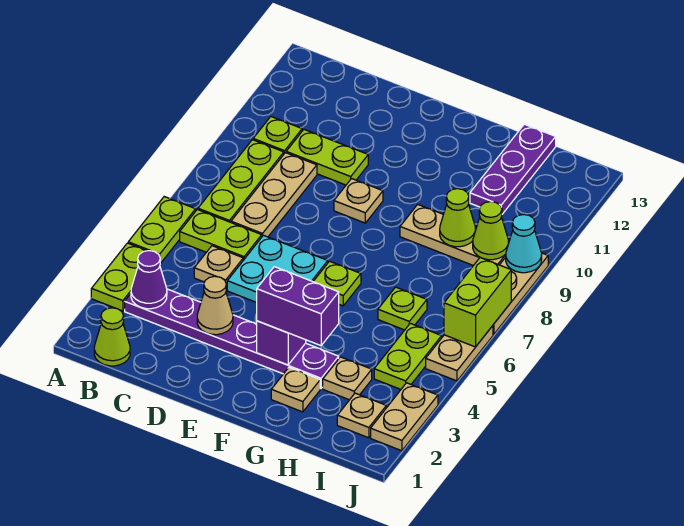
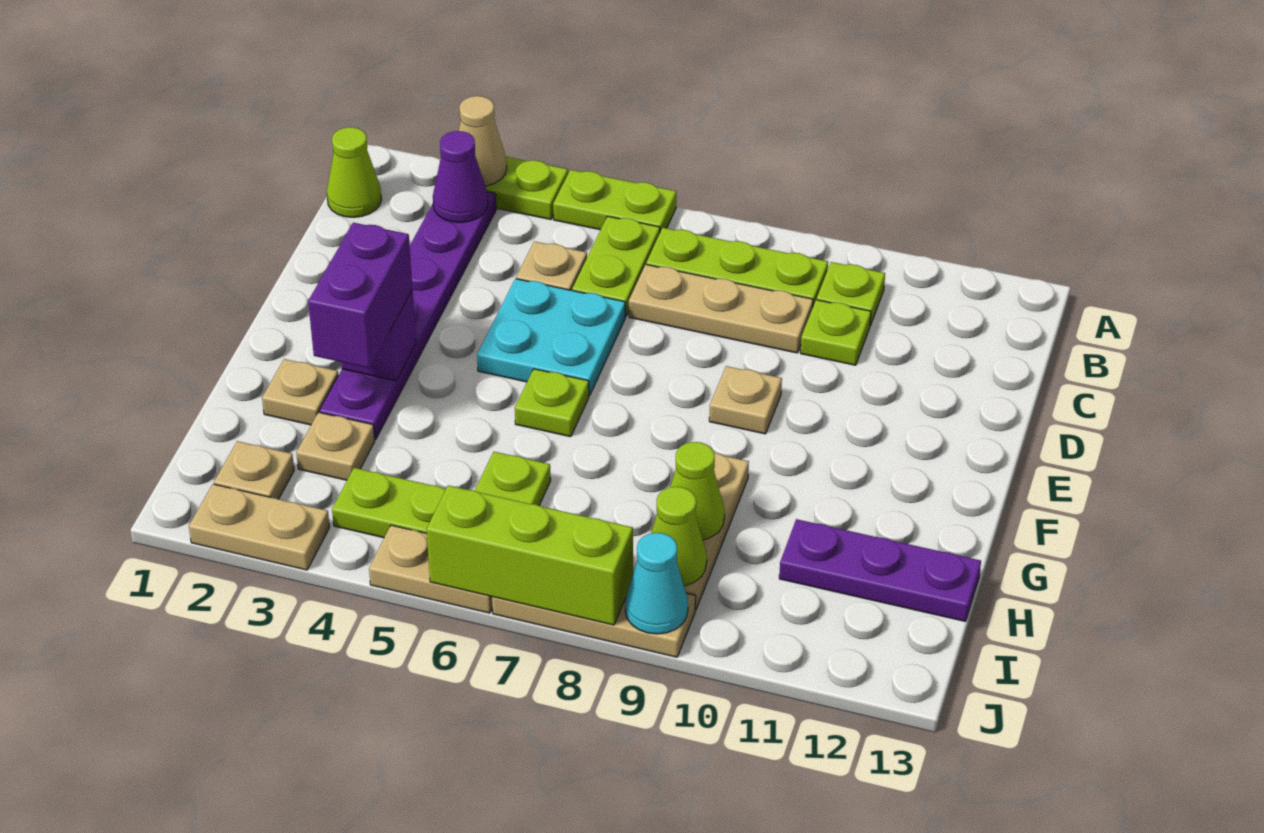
lime 1x2 plate [286,130,368,185] -> lime 1x1 plate [800,300,871,365]
tan 1x1 cone [197,276,233,335] -> tan 1x1 cone moved to [459,96,507,186]
lime 1x2 brick [444,258,511,347] -> lime 1x3 brick [426,485,633,625]

